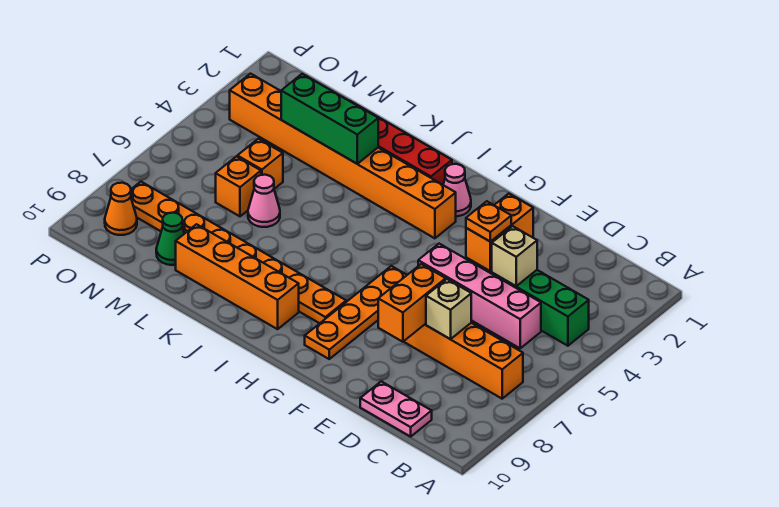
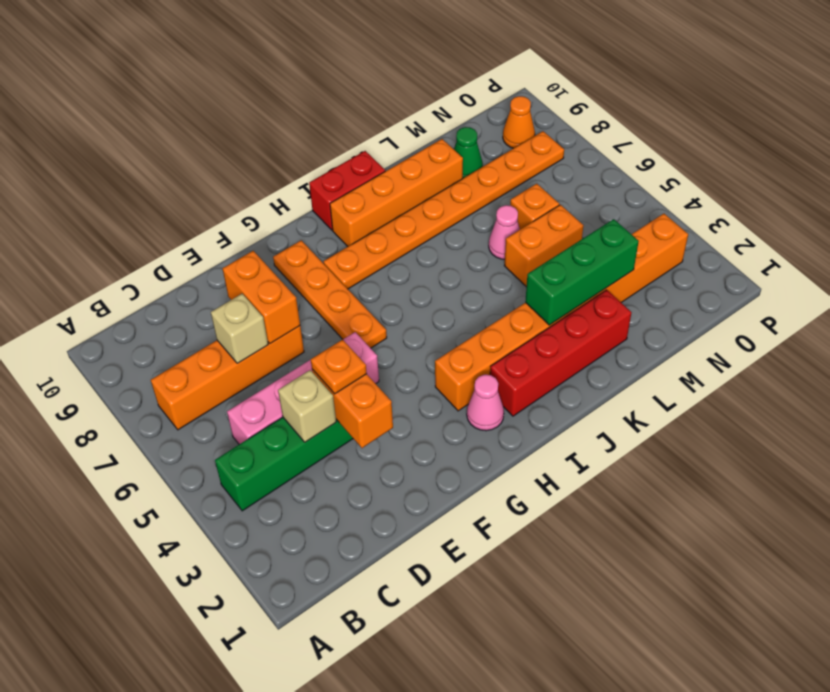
pink 1x2 plate [360,381,432,437] -> none
none -> red 1x2 brick [309,151,385,230]
orange 1x1 brick [237,139,283,189] -> orange 1x2 brick [504,205,583,287]

